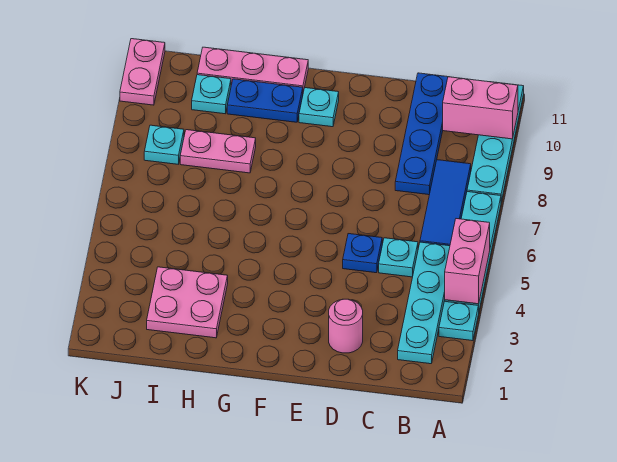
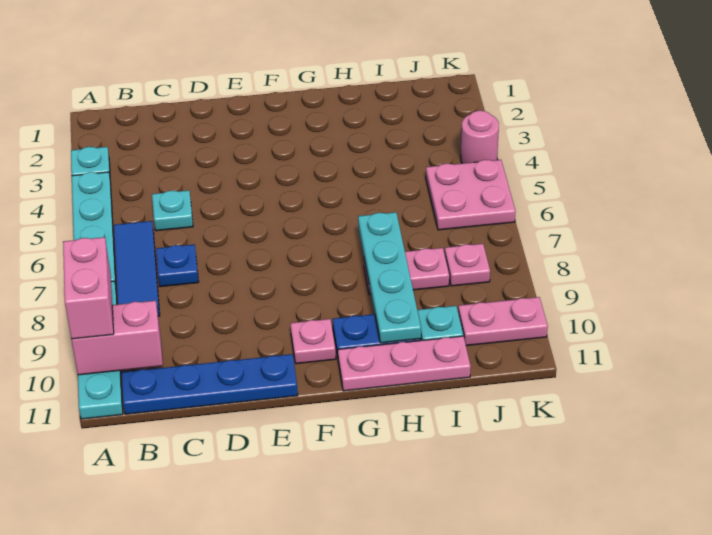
pink 1x2 brick [445,219,490,304] -> pink 1x2 brick moved to [63,237,114,339]
cyan 1x4 plate [398,242,450,364] -> cyan 1x4 plate moved to [358,212,421,343]
blue 1x4 plate [395,73,448,195] -> blue 1x4 plate turned to [122,354,298,414]
pink 1x1 round brick [329,299,363,353] -> pink 1x1 round brick moved to [461,111,499,163]
blue 1x1 plate [343,234,382,273] -> blue 1x1 plate moved to [156,244,199,287]
cyan 1x1 plate [299,88,339,127] -> pink 1x1 plate [290,319,336,364]
pink 2x2 plate [147,267,228,338] -> pink 2x2 plate moved to [426,160,516,230]
cyan 1x1 plate [144,125,184,164] -> pink 1x1 plate [445,244,490,286]
pink 1x2 plate [120,39,165,105] -> pink 1x2 plate turned to [458,297,548,346]

